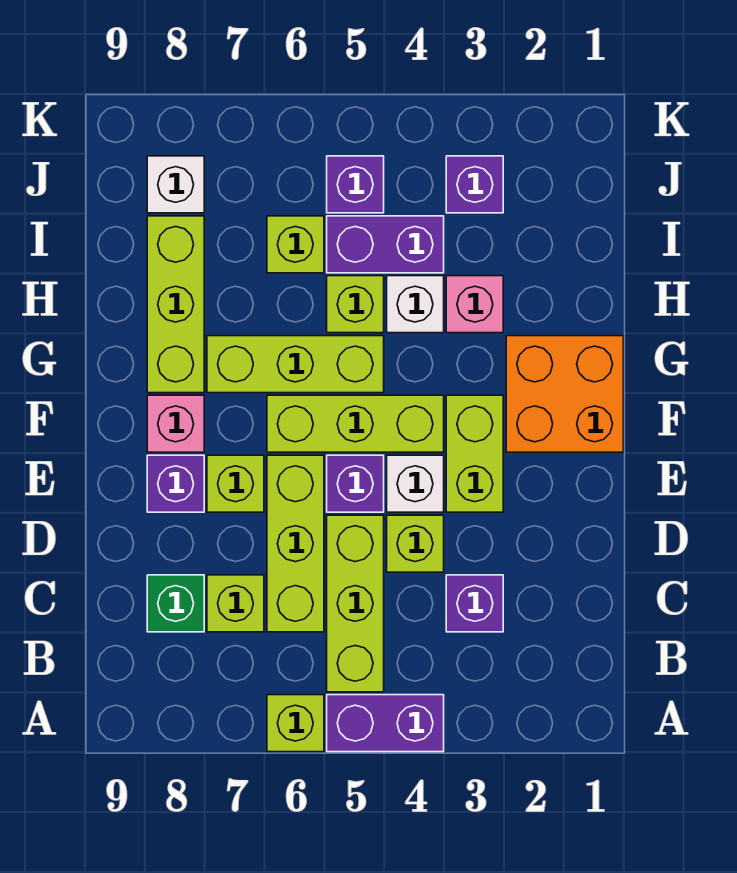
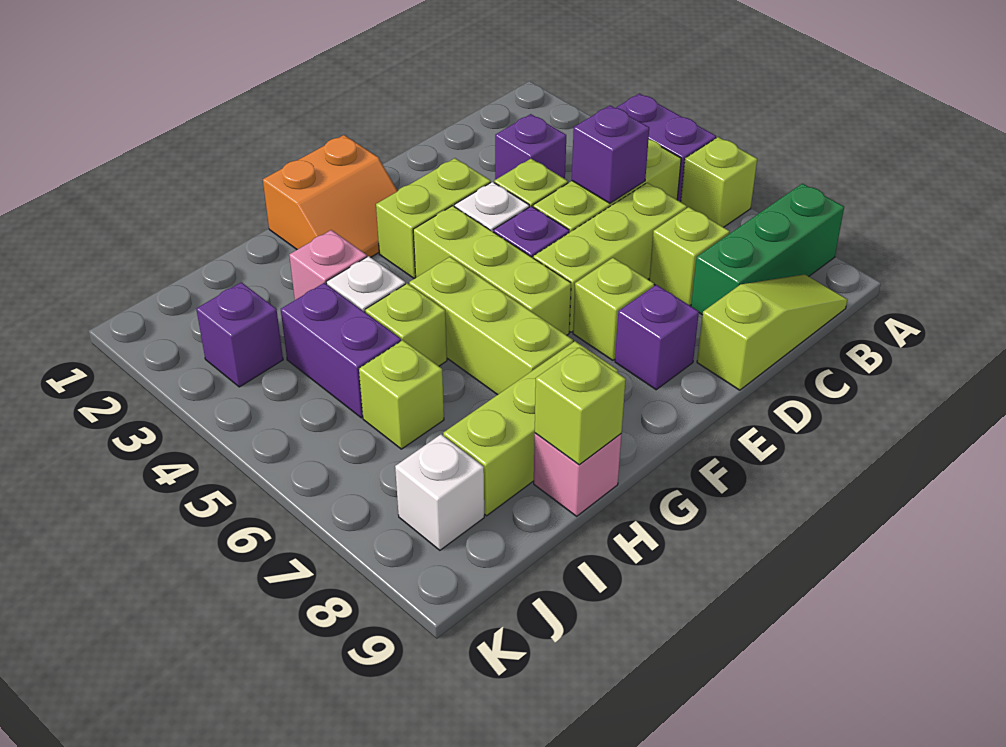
none -> lime 1x3 slope [697,274,847,390]
green 1x1 brick [147,575,204,632] -> green 1x3 brick [691,184,844,315]
orange 2x2 brick [506,336,623,452] -> orange 2x2 slope [263,135,397,257]
pink 1x1 brick [147,395,204,452] -> pink 1x1 brick moved to [534,433,622,516]
none -> lime 1x1 brick [535,347,626,465]
purple 1x1 brick [327,156,384,213] -> purple 1x1 brick moved to [572,105,649,203]

